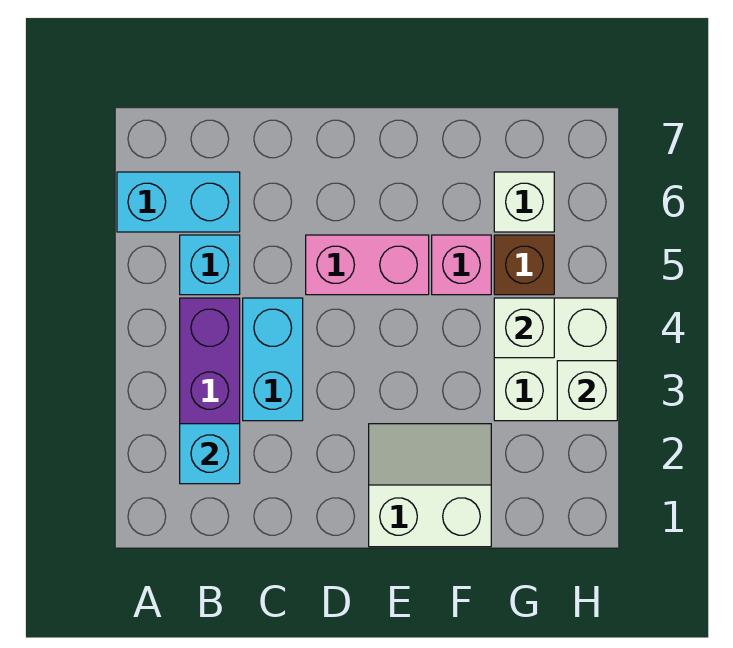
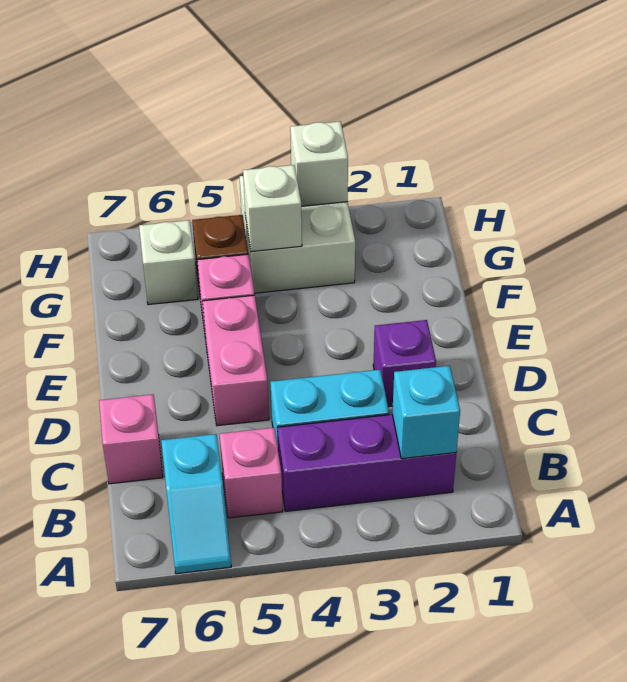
cyan 1x2 brick [117,172,240,232] -> cyan 1x2 slope [161,434,231,574]
cyan 1x1 brick [180,235,240,295] -> pink 1x1 brick [220,428,283,518]
none -> pink 1x1 brick [99,394,163,484]
none -> purple 1x1 brick [373,320,436,407]
white 2x2 slope [369,424,491,547] -> none

